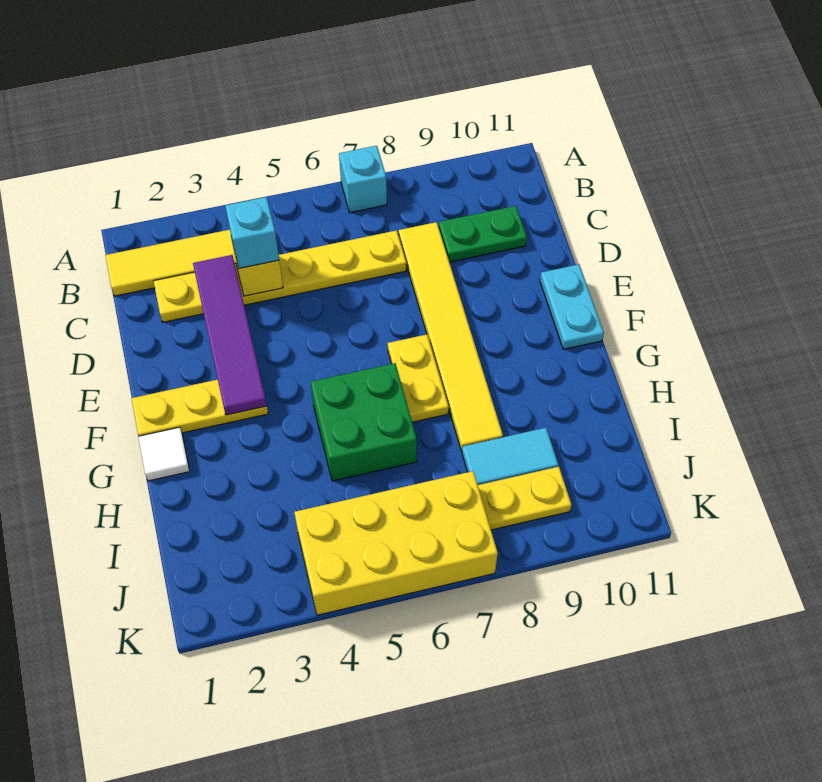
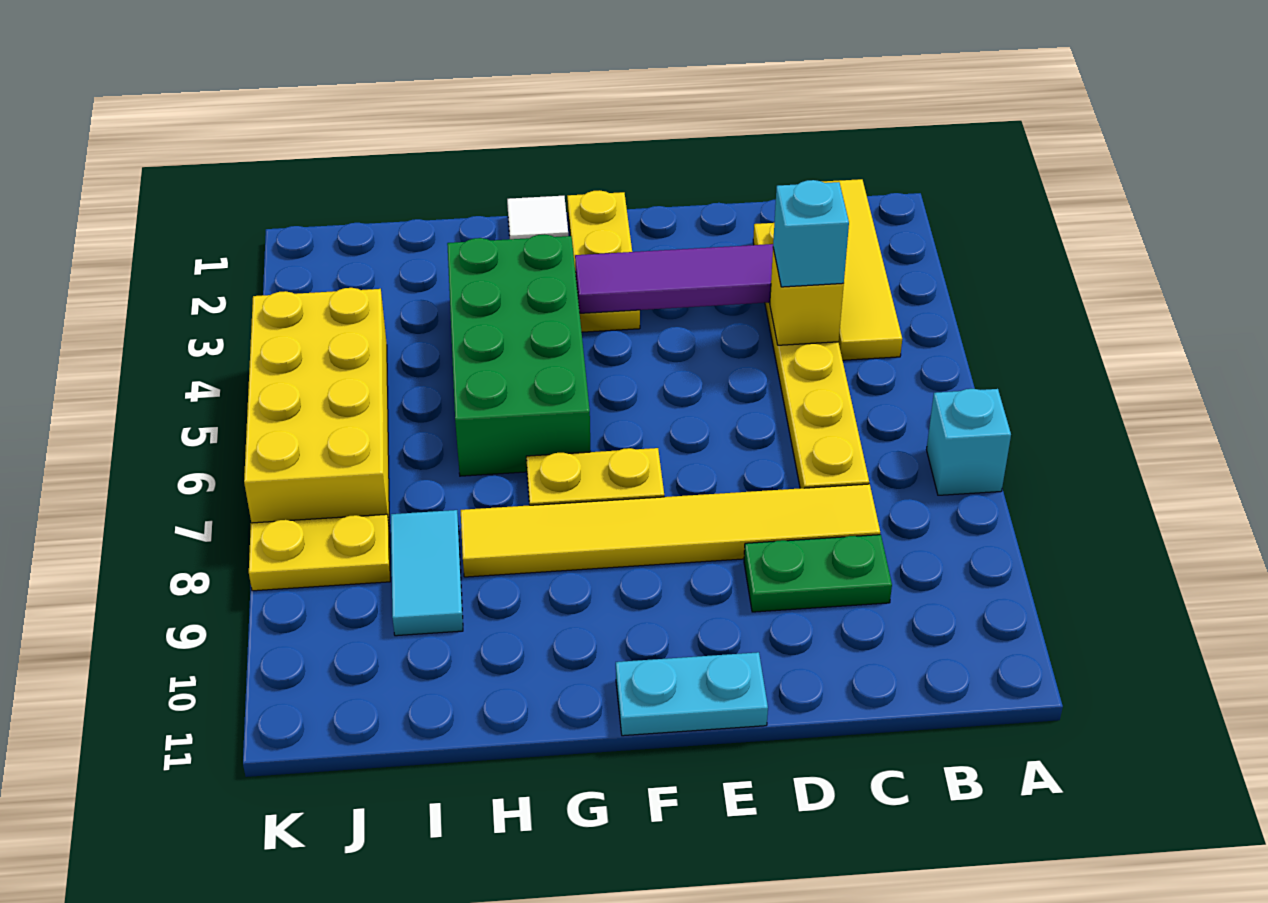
green 1x2 plate [439,206,527,262] -> green 1x2 plate turned to [744,535,892,612]
green 2x2 brick [311,363,417,481] -> green 2x4 brick [447,234,591,476]
yellow 1x2 plate [478,467,571,530] -> yellow 1x2 plate turned to [249,514,390,591]

